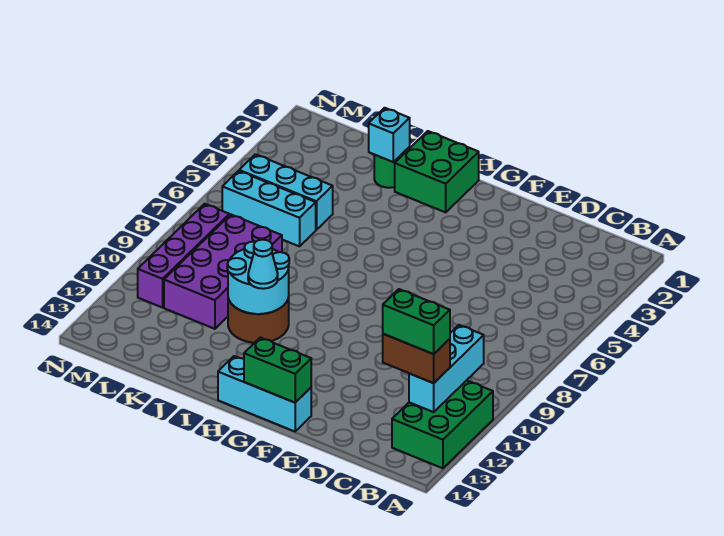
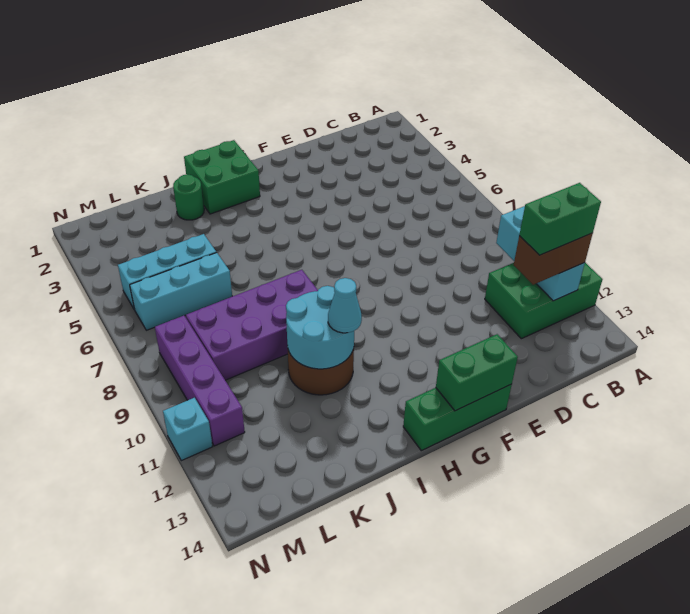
green 2x3 brick [392,380,493,468] -> green 2x3 brick turned to [485,263,602,339]
cyan 1x3 brick [218,356,311,431] -> green 1x3 brick [403,384,512,451]
cyan 1x1 brick [369,108,410,162] -> cyan 1x1 brick moved to [163,398,213,461]
purple 2x4 brick [164,215,282,329] -> purple 2x4 brick turned to [186,270,318,380]

